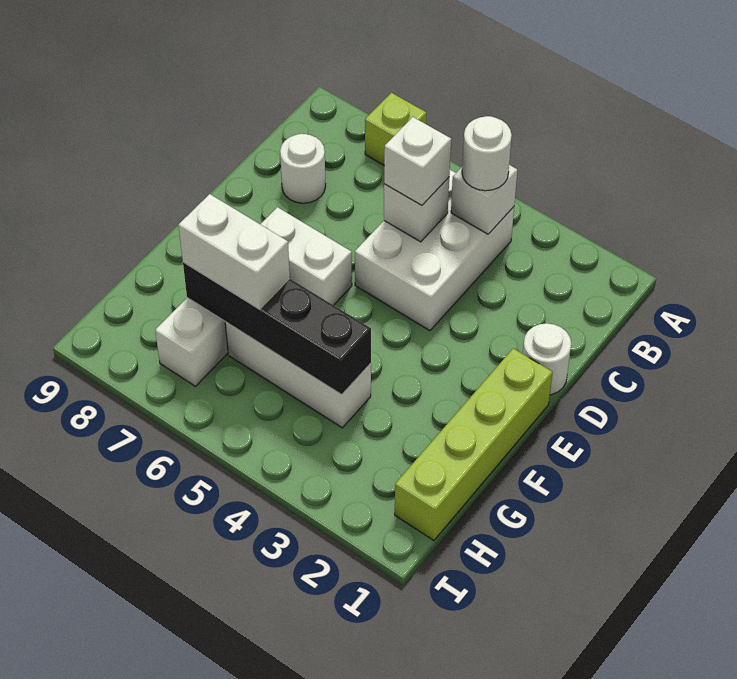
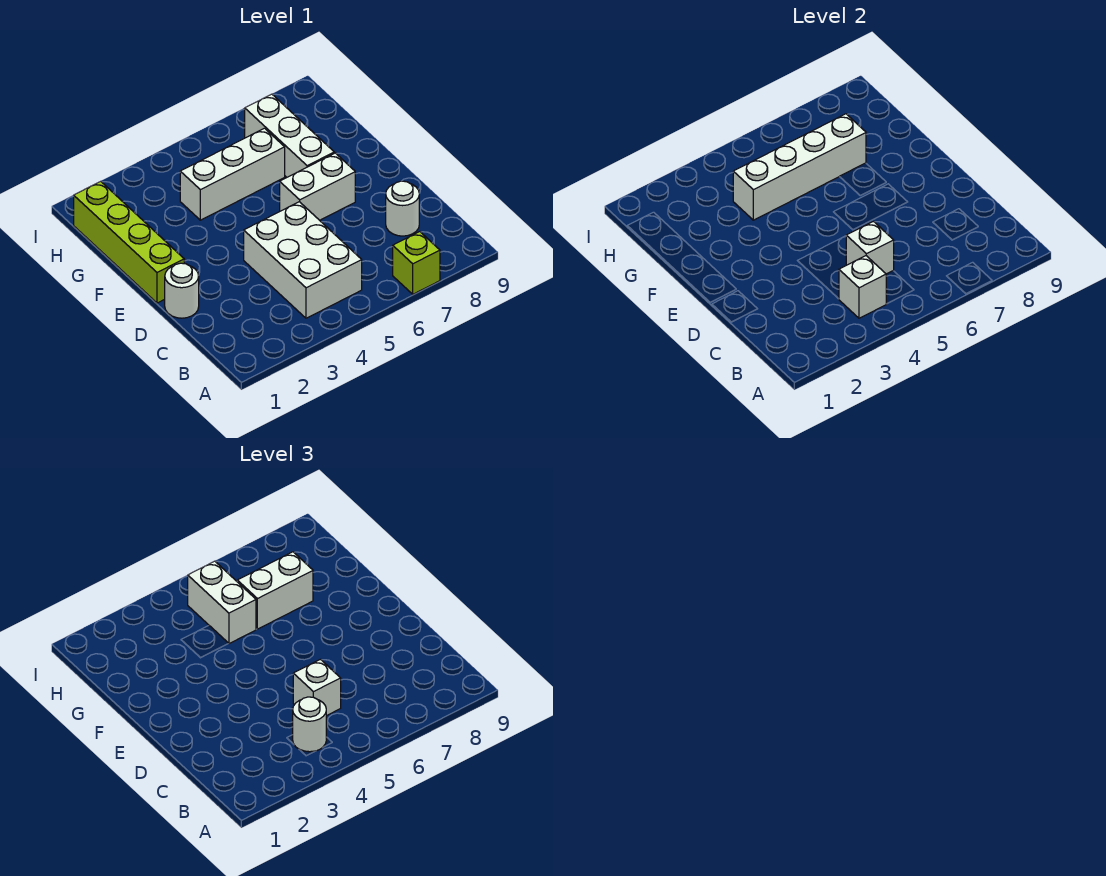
black 1x4 brick [183,262,371,395] -> white 1x4 brick [733,114,866,220]
none -> white 1x2 brick [188,561,256,644]

